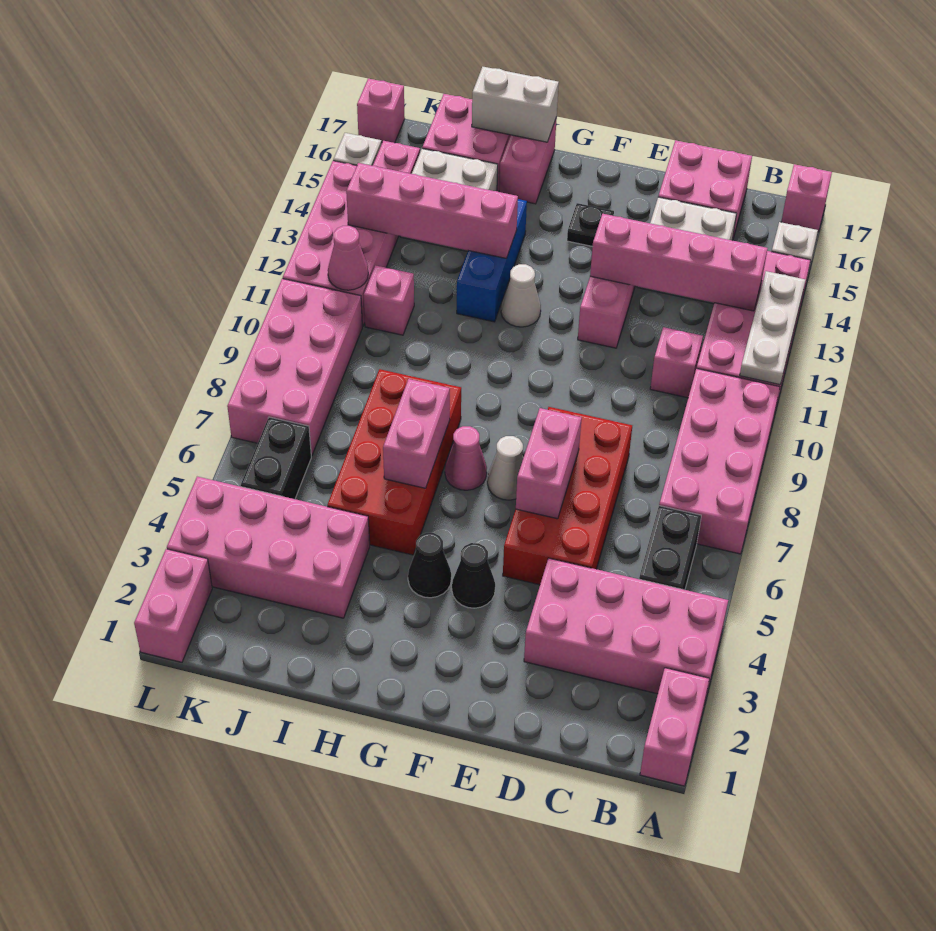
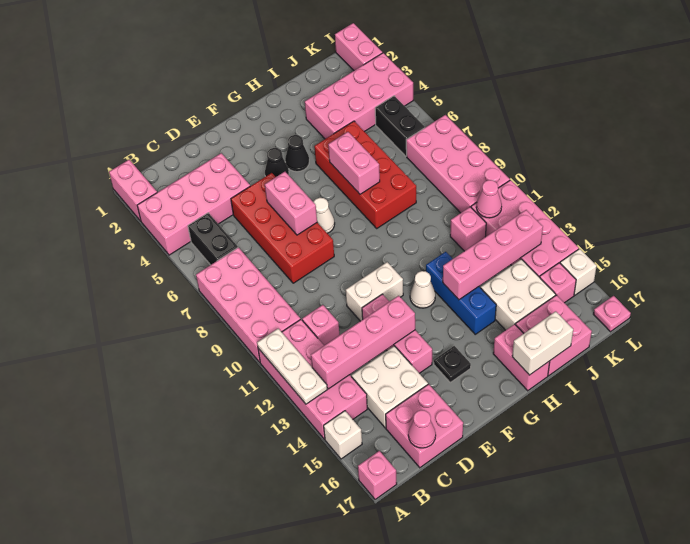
none -> white 1x2 brick [346,262,403,321]
pink 1x1 cone [445,426,487,490] -> pink 1x1 cone moved to [408,410,436,448]
pink 1x1 brick [357,79,405,143] -> pink 1x1 plate [593,296,631,332]

